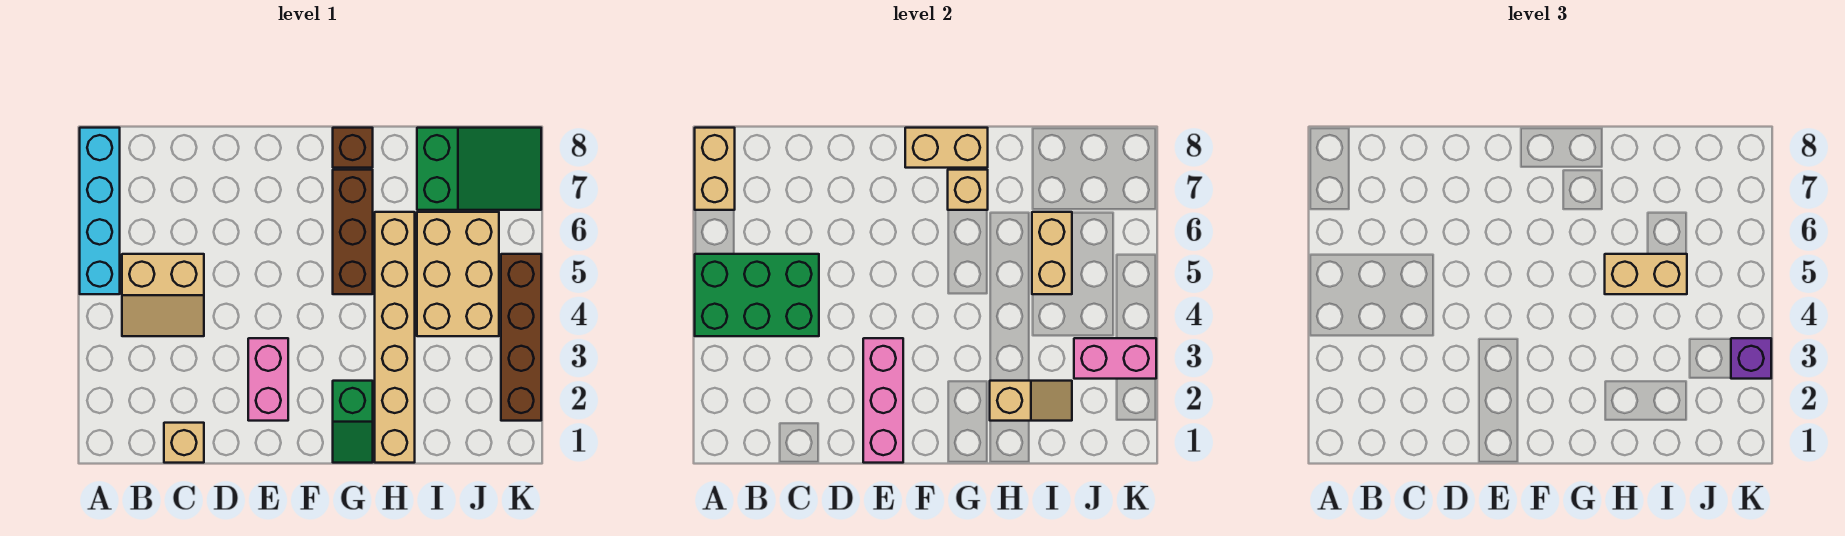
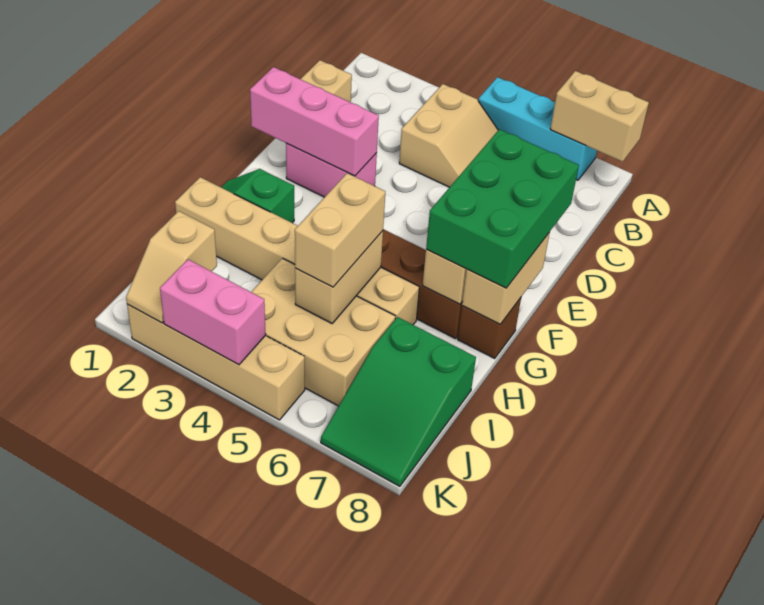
green 2x3 brick [695,254,819,336] -> green 2x3 brick moved to [426,129,579,288]
cyan 1x4 brick [80,128,120,294] -> cyan 1x3 brick [478,77,597,180]
tan 2x2 slope [122,254,204,336] -> tan 2x2 slope turned to [399,84,498,187]
tan 1x2 slope [990,381,1072,421] -> tan 1x2 slope moved to [126,211,217,323]
tan 1x2 brick [1032,212,1072,294] -> tan 1x2 brick turned to [295,231,383,323]
pink 1x2 brick [1074,338,1156,379] -> pink 1x2 brick turned to [160,259,266,365]
brown 1x4 brick [501,254,541,421] -> tan 1x4 brick [127,304,305,420]
purple 1x1 brick [1731,338,1771,379] -> none

